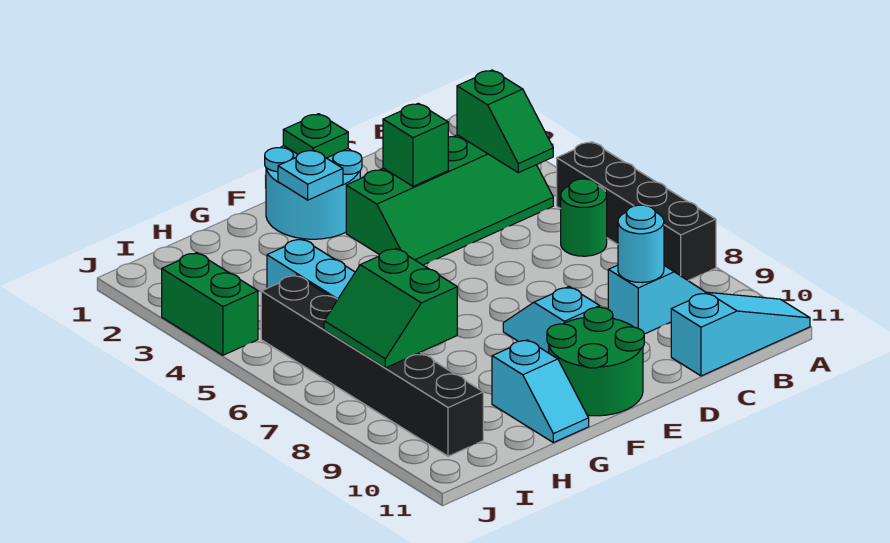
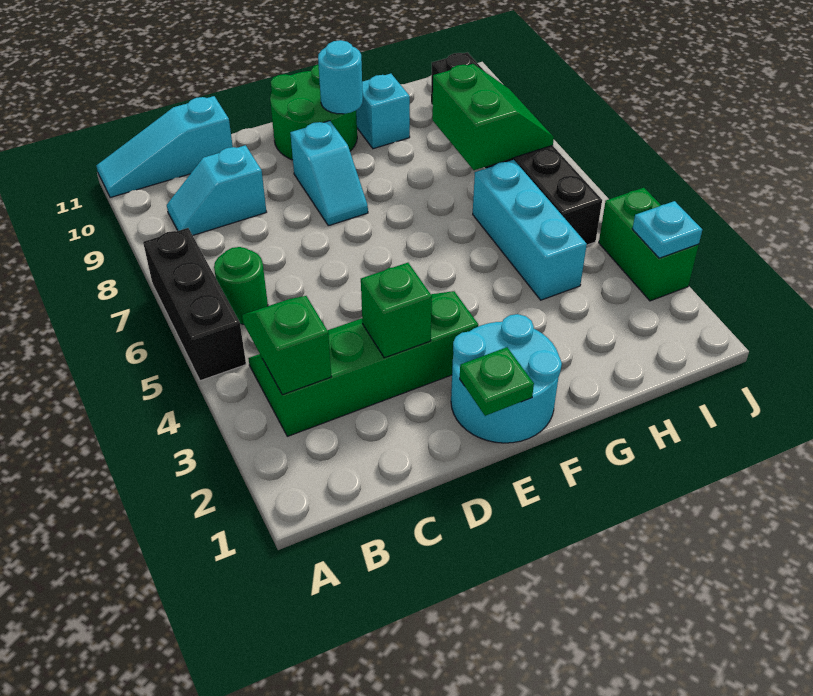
black 1x4 brick [557,142,716,280] -> black 1x3 brick [143,228,246,381]
cyan 1x1 round brick [618,205,664,283] -> cyan 1x1 round brick moved to [318,40,363,114]
cyan 1x1 plate [278,150,343,200] -> cyan 1x1 plate moved to [632,201,702,258]

